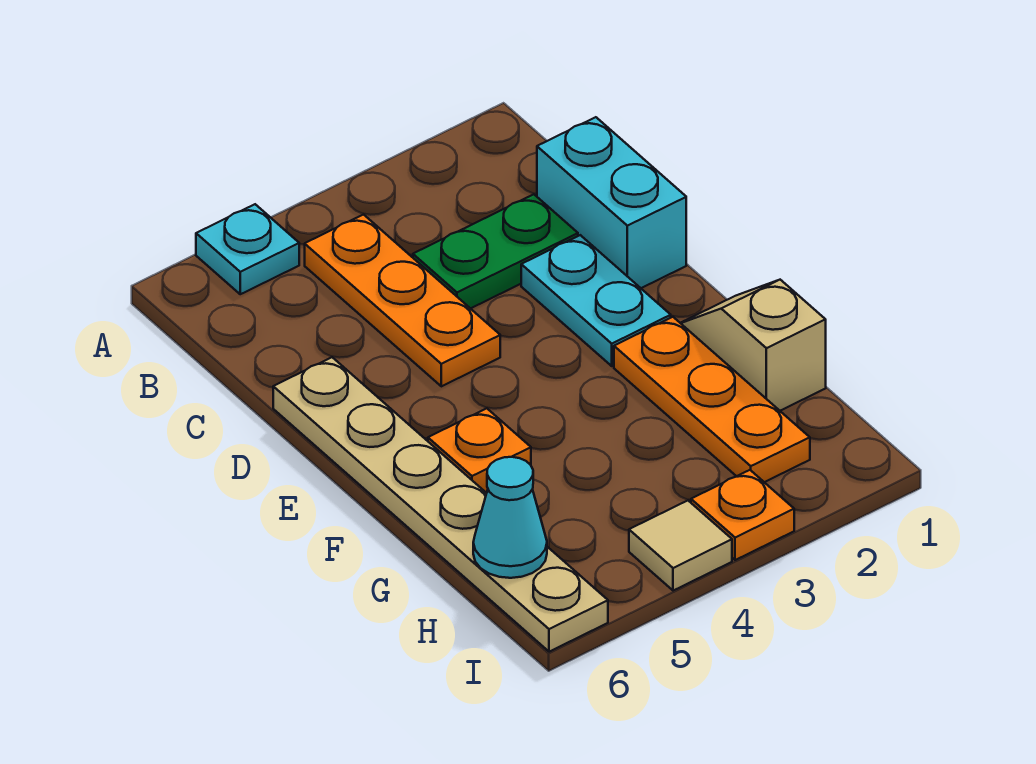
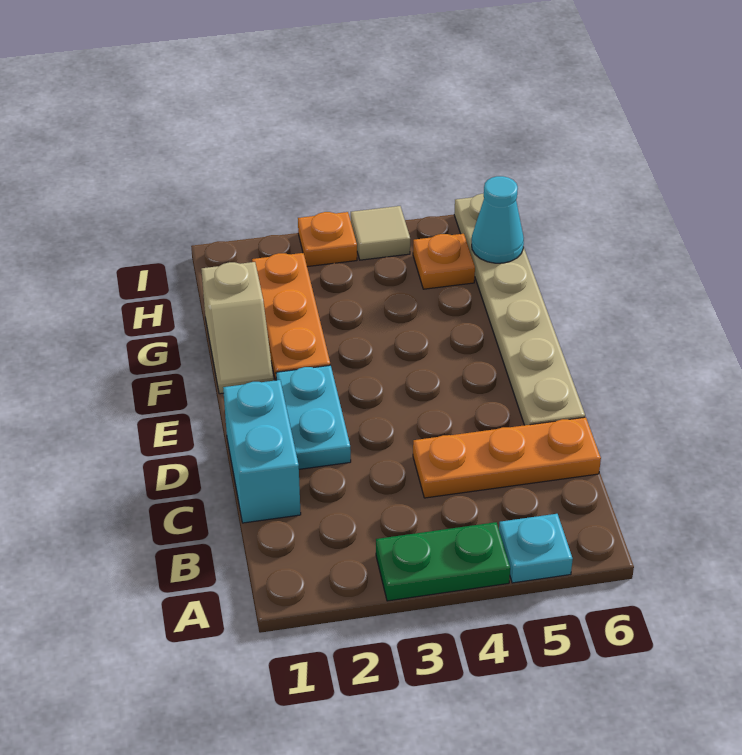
orange 1x3 plate [305,215,500,386] -> orange 1x3 plate turned to [413,417,601,498]
green 1x2 plate [413,194,578,309] -> green 1x2 plate moved to [376,522,510,601]
orange 1x1 plate [428,408,531,492] -> orange 1x1 plate moved to [413,234,475,289]

